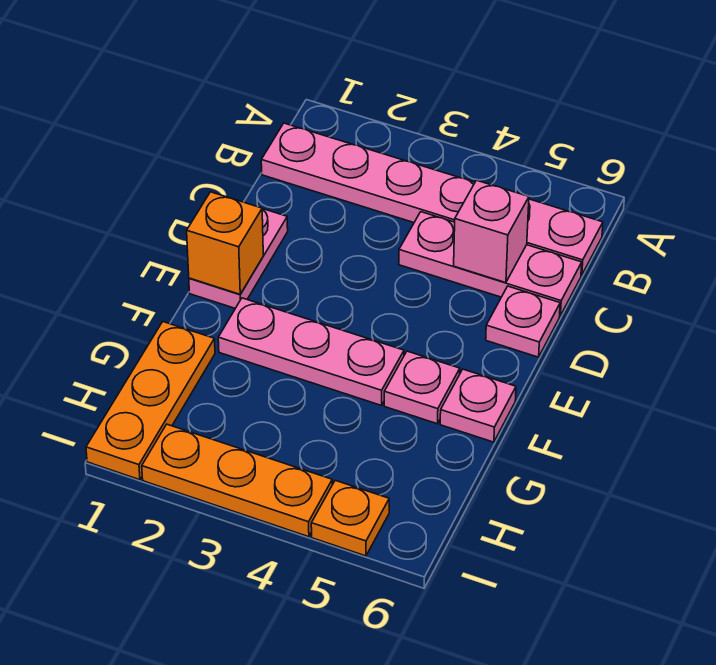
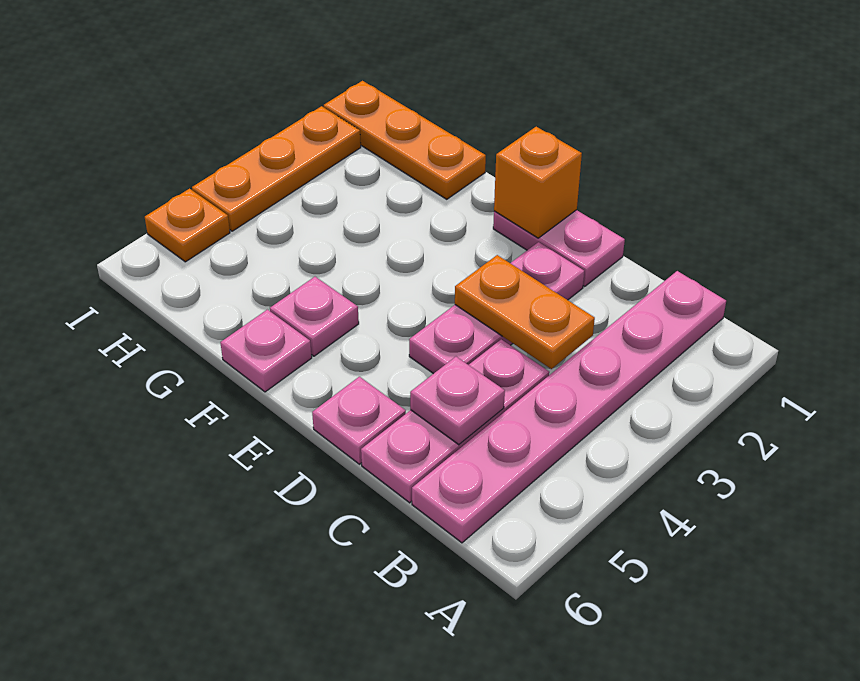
none -> orange 1x2 plate [455,255,595,369]
pink 1x1 brick [454,180,529,283] -> pink 1x1 plate [410,357,505,445]
pink 1x3 plate [218,298,404,405] -> pink 1x3 plate moved to [409,242,584,374]

